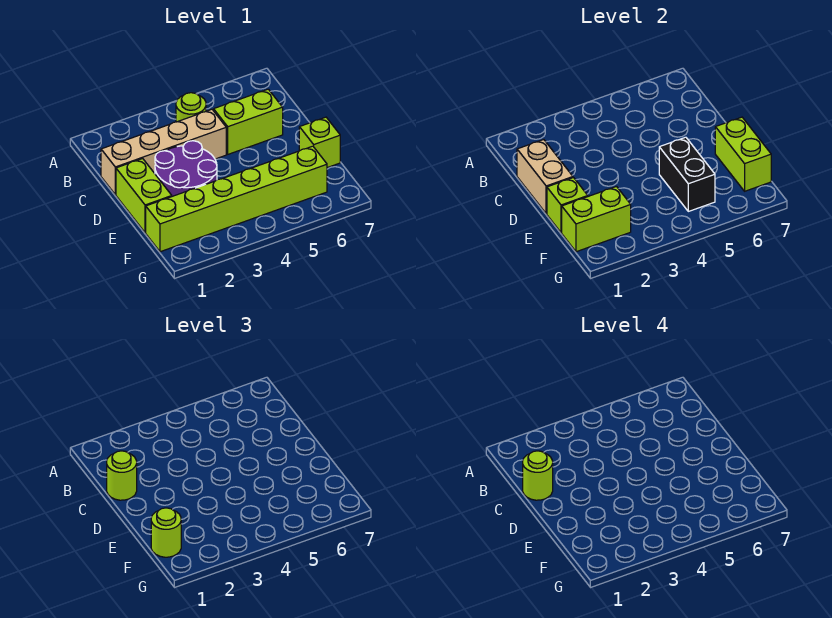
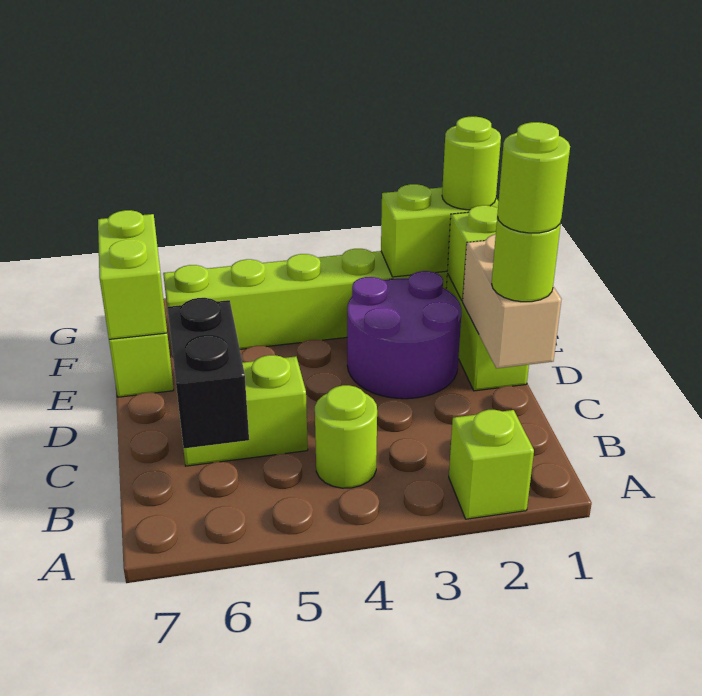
none -> lime 1x1 brick [449,410,534,519]
tan 1x4 brick [101,109,226,195] -> none
black 1x2 brick [659,137,715,211] -> black 1x2 brick moved to [167,298,249,449]

